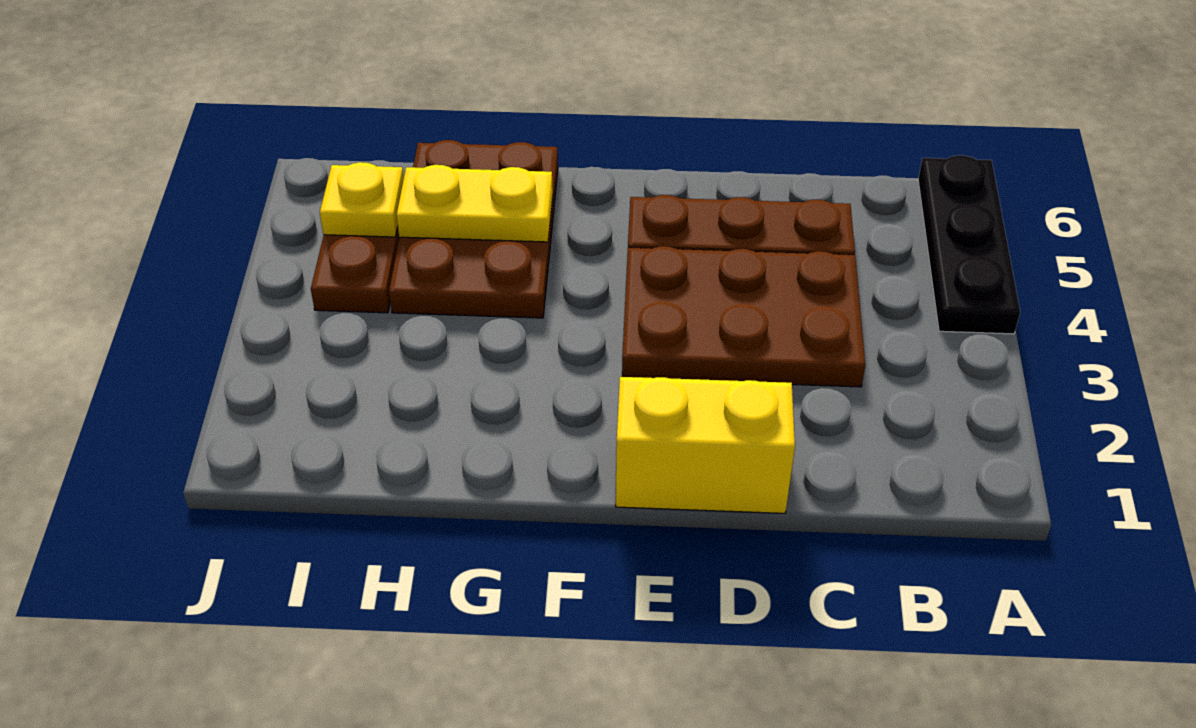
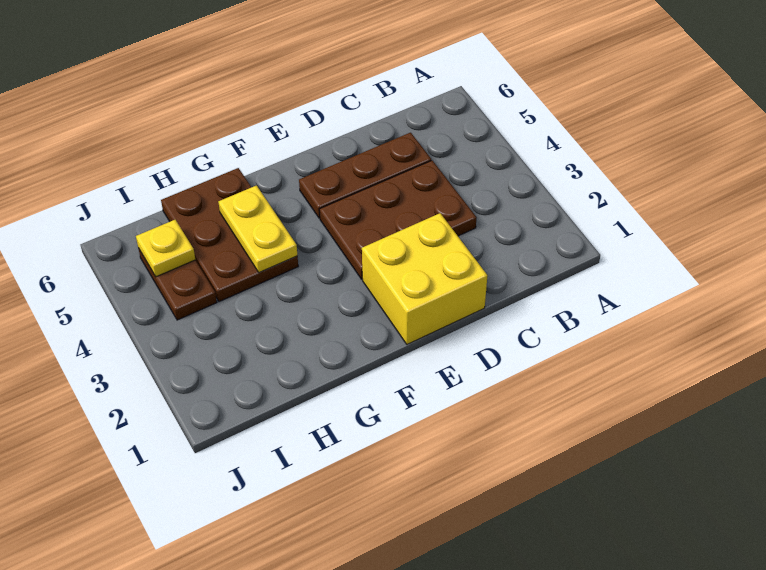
black 1x3 plate [918,155,1020,334] -> none
yellow 1x2 brick [616,377,795,513] -> yellow 2x2 brick [362,213,488,344]
yellow 1x2 plate [397,165,553,242] -> yellow 1x2 plate turned to [218,185,297,273]

